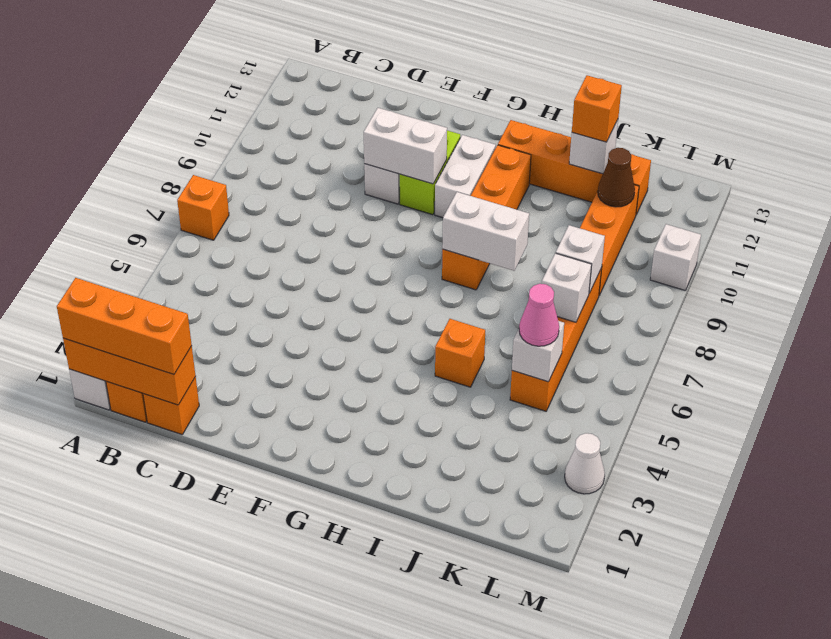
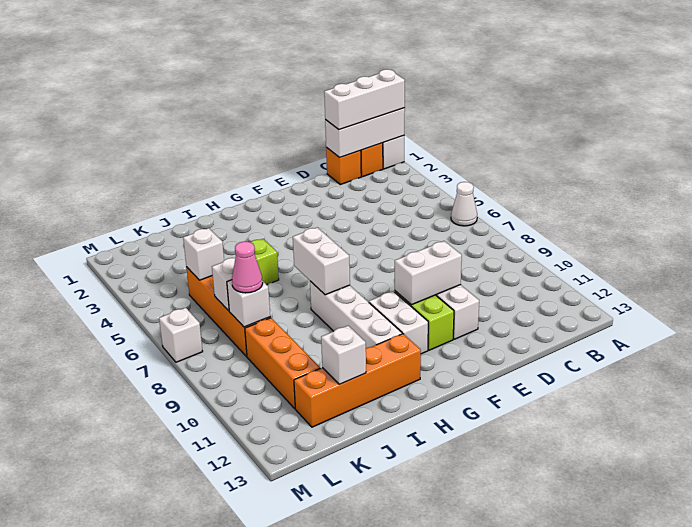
orange 1x3 brick [63,338,196,405] -> white 1x3 brick [325,108,405,158]
orange 1x3 brick [57,278,192,374] -> white 1x3 brick [324,69,405,130]
orange 1x1 brick [177,175,229,240] -> none
orange 1x4 brick [442,145,531,290] -> white 1x4 brick [310,281,402,348]
white 1x2 brick [442,192,529,271] -> white 1x2 brick turned to [293,227,350,295]
orange 1x1 brick [435,319,485,387] -> lime 1x1 brick [251,239,279,285]
orange 1x1 brick [572,75,622,142] -> none
pink 1x1 cone [519,284,559,346] -> pink 1x1 cone moved to [232,241,263,293]
brown 1x1 cone [598,148,635,207] -> none
white 1x1 cone [565,433,605,494] -> white 1x1 cone moved to [451,182,477,226]
white 1x1 brick [650,224,701,290] -> white 1x1 brick moved to [159,308,203,362]

